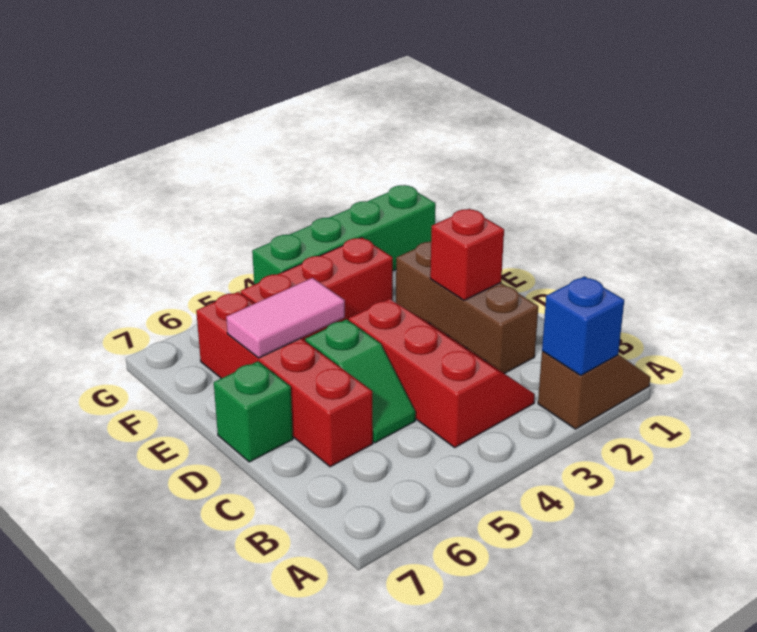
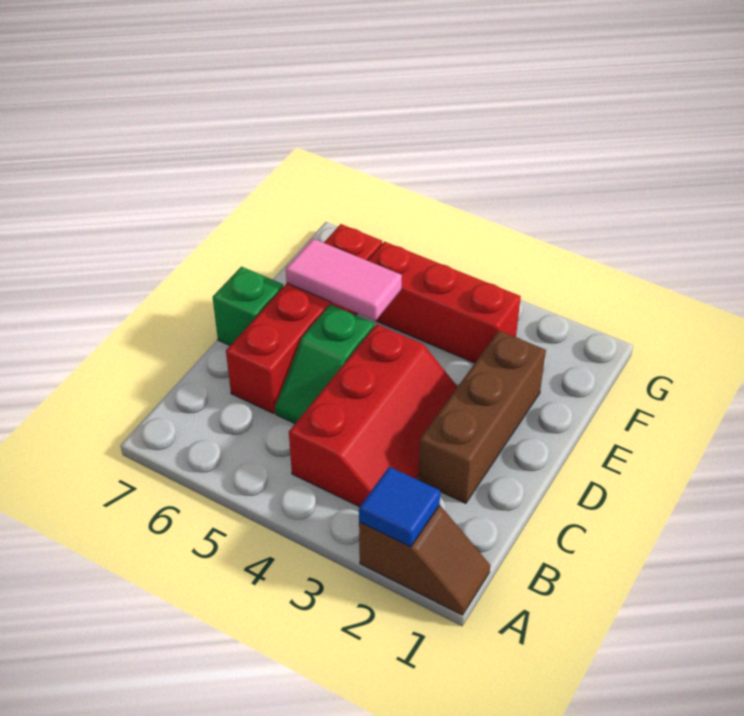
blue 1x1 brick [542,276,624,375] -> blue 1x1 tile [359,467,440,547]
red 1x1 brick [430,209,504,300] -> none
green 1x4 brick [252,185,436,284] -> none

